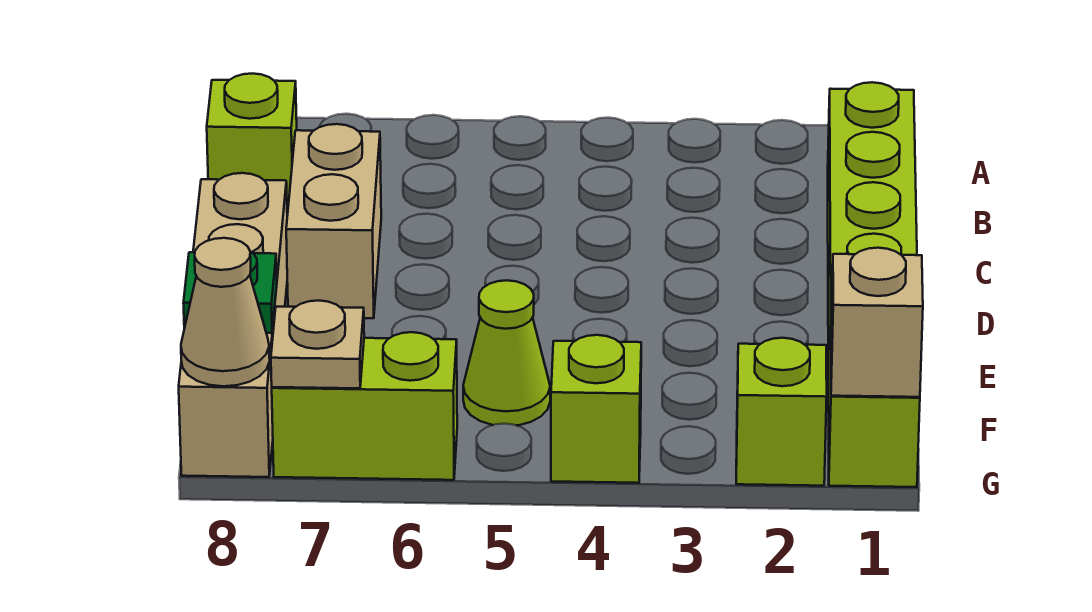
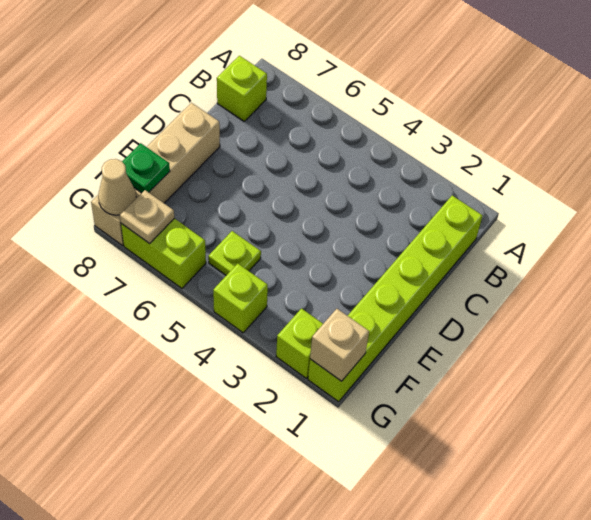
tan 1x2 brick [286,124,381,318] -> none
lime 1x1 cone [463,280,550,425] -> lime 1x1 plate [208,231,261,275]

